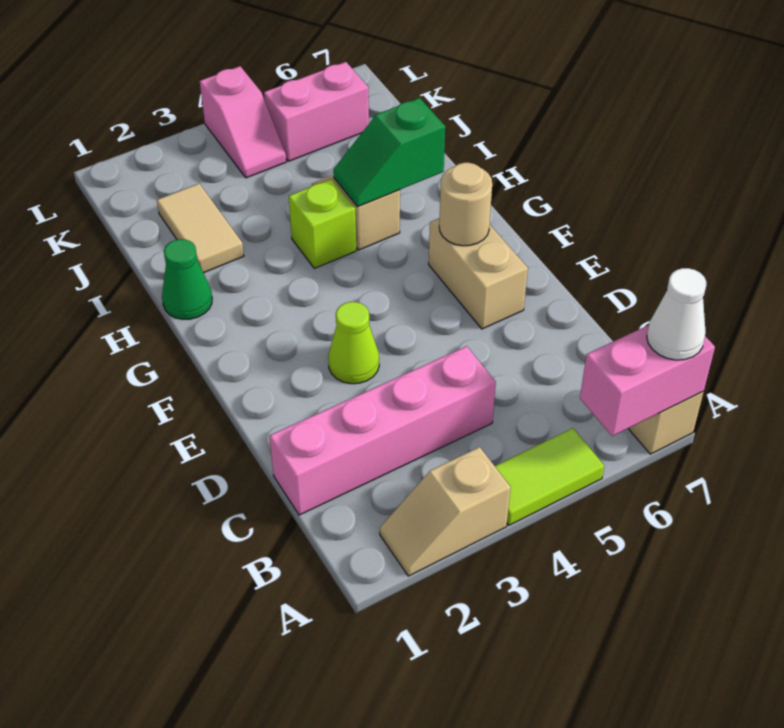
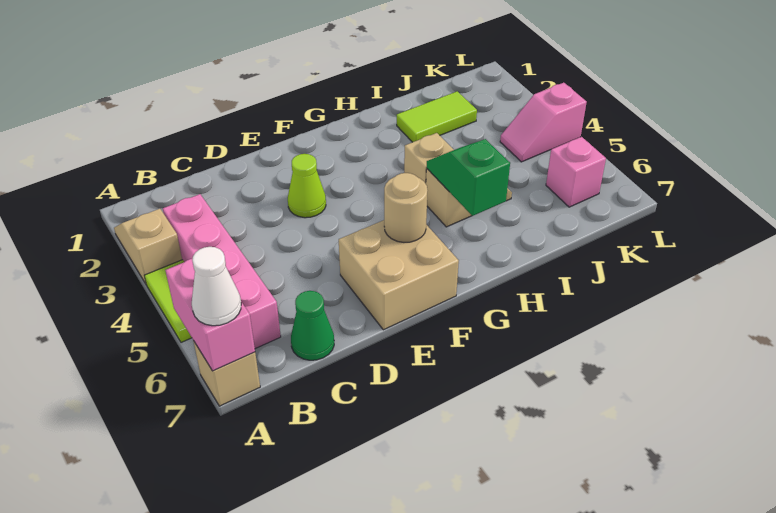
pink 1x4 brick [269,346,496,515] -> pink 1x4 brick moved to [163,194,281,349]
tan 1x2 brick [429,218,528,329] -> tan 2x2 brick [339,220,459,330]
green 1x1 cone [162,239,212,319] -> green 1x1 cone moved to [291,291,334,360]
lime 1x1 brick [289,179,356,268] -> tan 1x1 brick [404,133,454,184]
tan 1x2 tile [157,184,244,273] -> lime 1x2 tile [397,91,477,142]
pink 1x2 brick [264,62,369,161] -> pink 1x1 brick [546,137,606,207]

